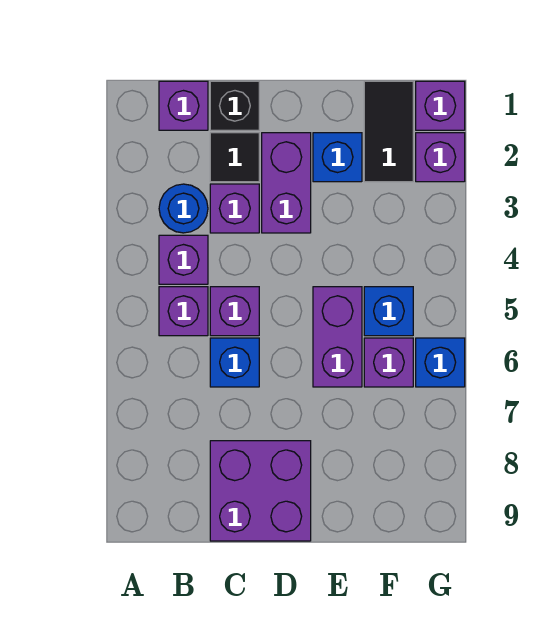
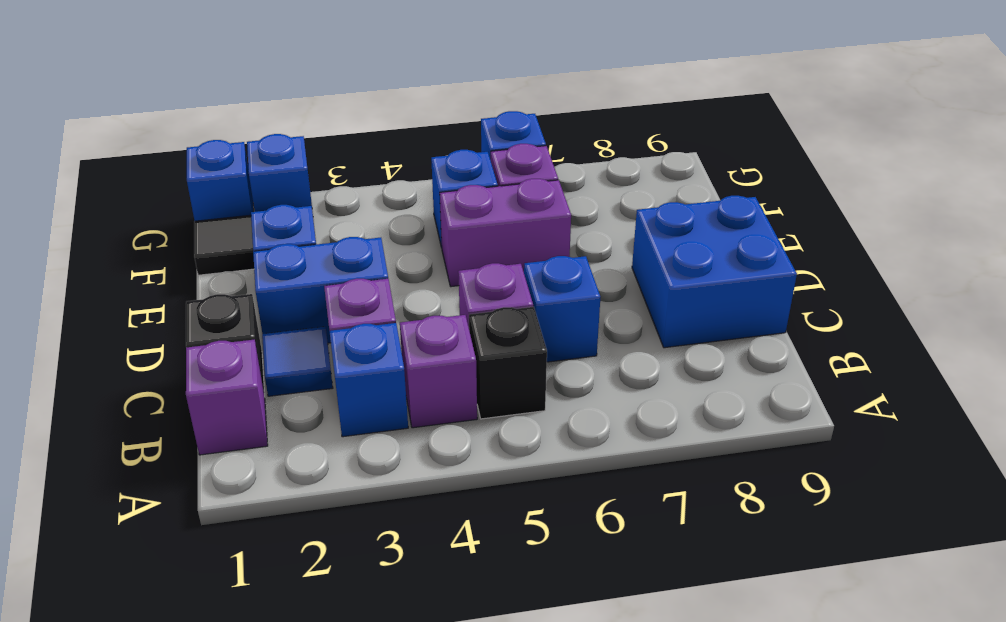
blue 1x1 round brick [159,184,208,233] -> blue 1x1 brick [329,323,408,437]
purple 1x1 brick [159,287,208,336] -> black 1x1 brick [469,307,547,419]
black 1x1 tile [210,133,259,182] -> blue 1x1 tile [262,327,333,396]
purple 2x2 brick [210,441,311,541] -> blue 2x2 brick [632,196,797,348]
purple 1x2 brick [262,133,311,233] -> blue 1x2 brick [253,237,388,343]
purple 1x1 brick [416,81,465,130] -> blue 1x1 brick [187,140,254,221]
purple 1x1 brick [416,133,465,182] -> blue 1x1 brick [247,134,312,212]

